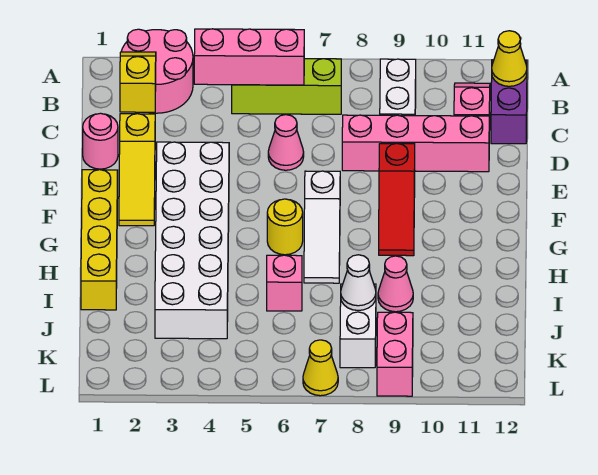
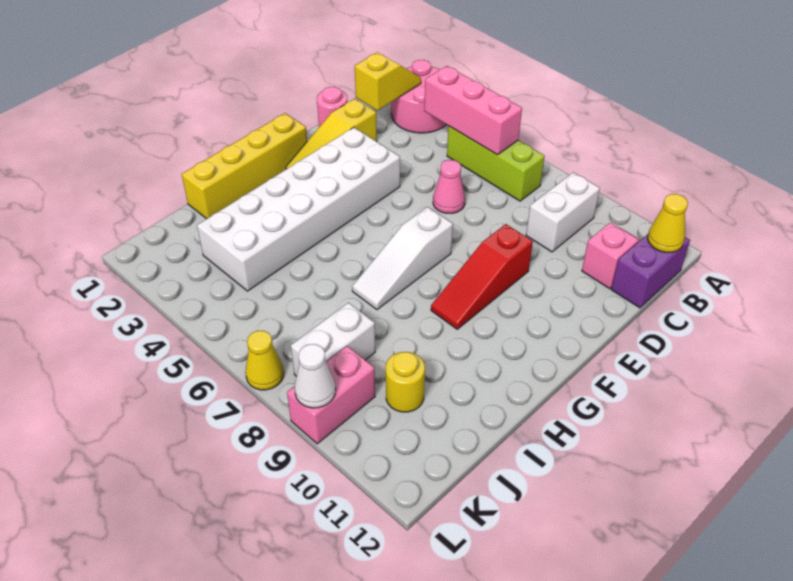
pink 1x4 brick [342,115,489,172] -> none
yellow 1x1 round brick [267,199,303,255] -> yellow 1x1 round brick moved to [386,352,425,412]
pink 1x1 brick [267,255,302,311] -> none
pink 1x1 cone [378,256,413,312] -> none
white 1x1 cone [341,255,376,310] -> white 1x1 cone moved to [295,344,336,408]

